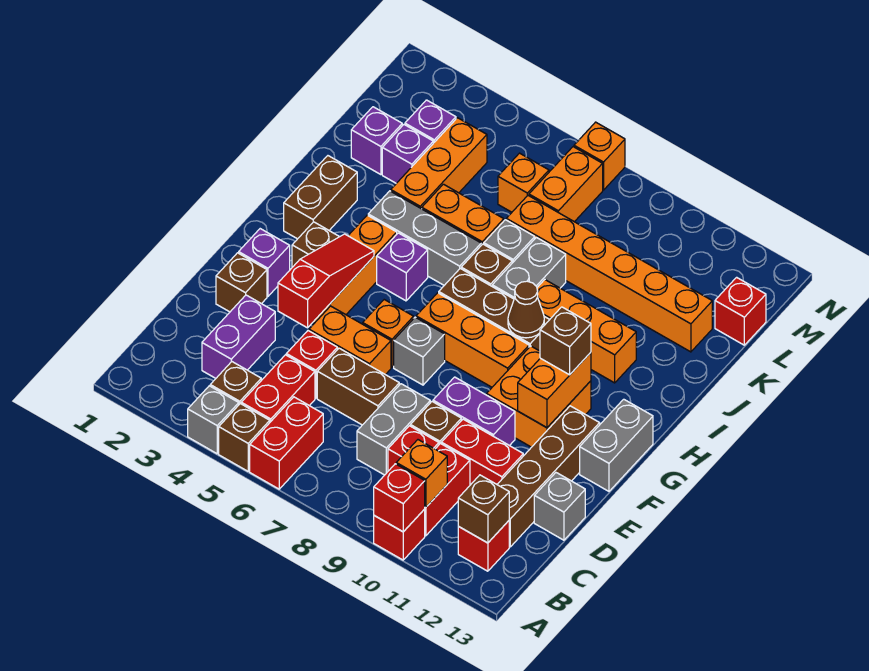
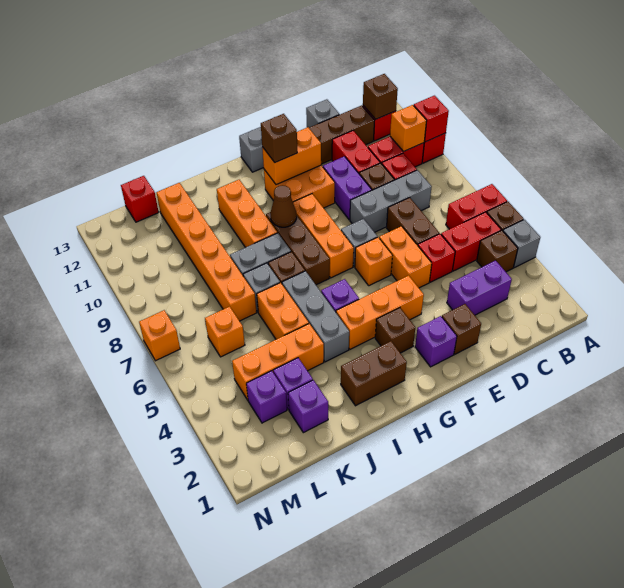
grey 1x2 brick [357,384,430,475] -> grey 1x3 brick [350,170,432,232]
red 1x3 slope [278,234,374,328] -> none
orange 1x2 brick [529,147,603,222] -> none

